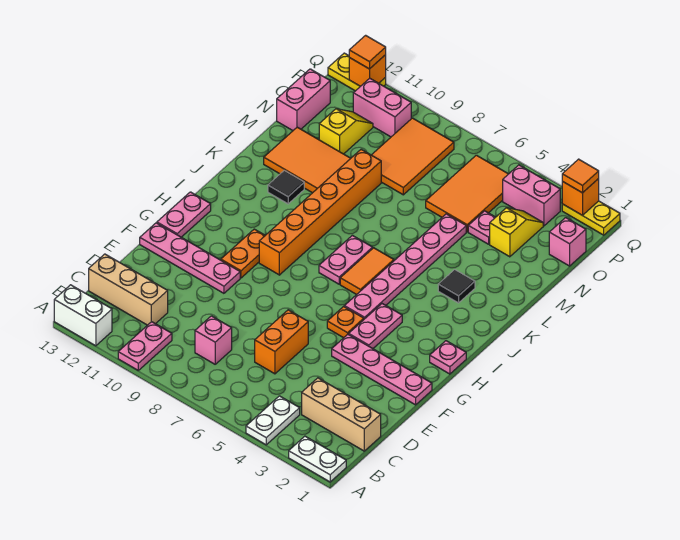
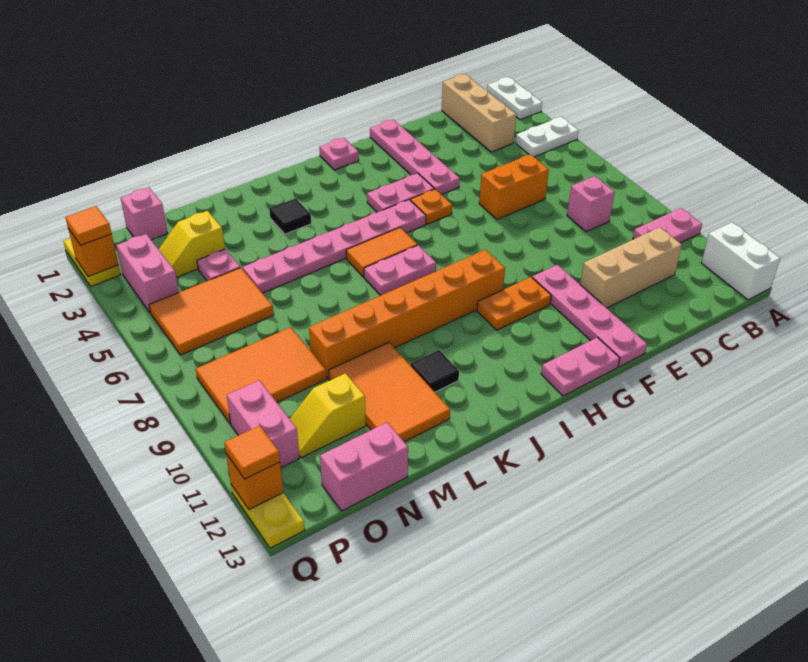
tan 1x3 brick [89,254,168,325] -> tan 1x3 brick turned to [580,227,682,308]

